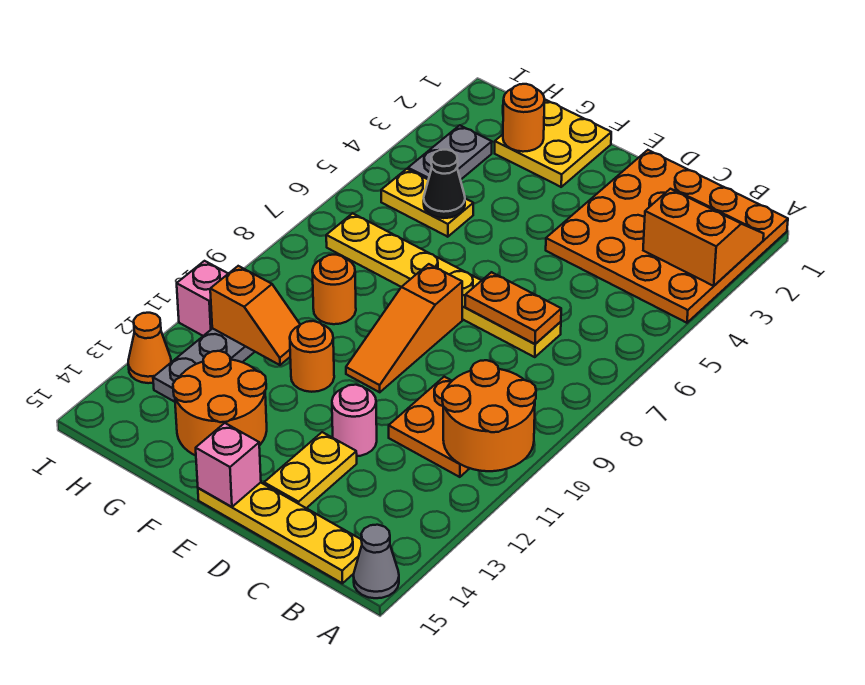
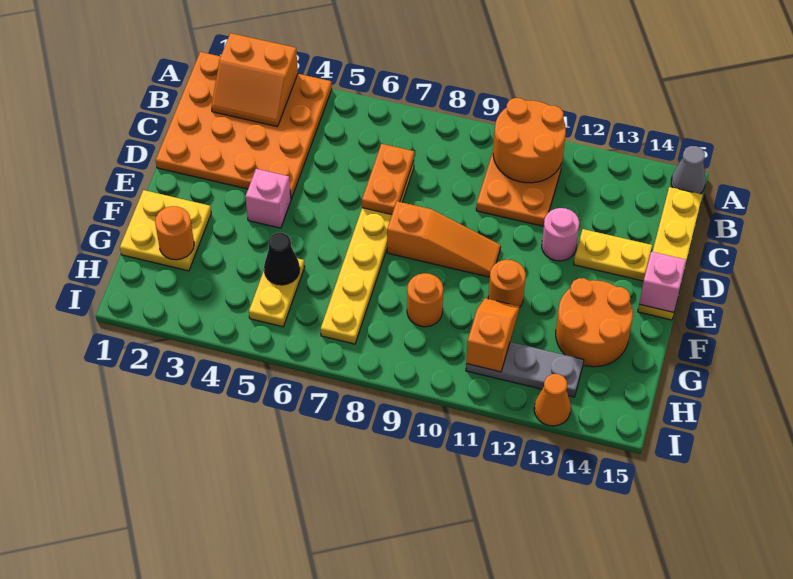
orange 2x2 slope [643,189,764,286] -> orange 2x2 slope turned to [211,33,298,127]
grey 1x2 plate [408,125,492,180] -> none
pink 1x1 brick [177,261,228,336] -> pink 1x1 brick moved to [245,169,291,228]

